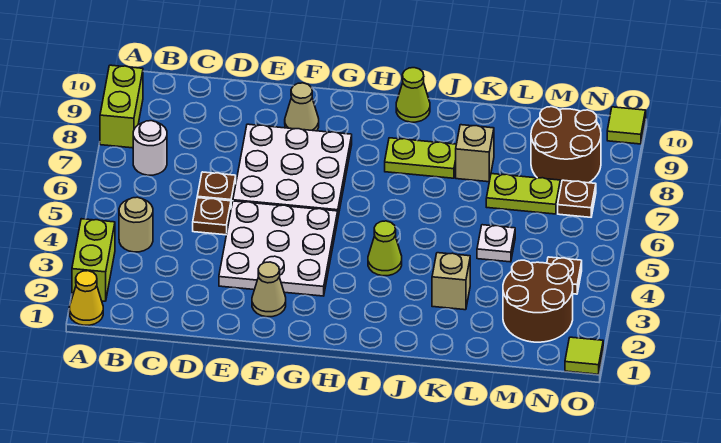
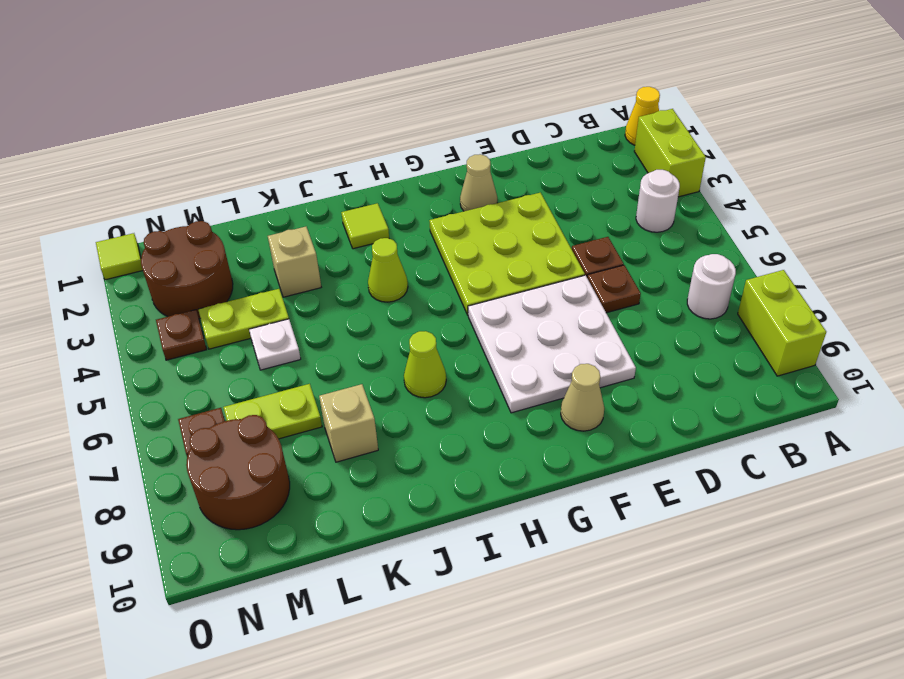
tan 1x1 round brick [119,197,153,252] -> white 1x1 round brick [636,170,680,232]
white 3x3 plate [219,201,338,296] -> lime 3x3 plate [429,193,585,315]
lime 1x2 plate [385,138,456,178] -> lime 1x2 plate moved to [198,289,289,349]
lime 1x1 cone [396,68,430,122] -> lime 1x1 cone moved to [404,331,446,398]
lime 1x1 tile [607,107,646,144] -> lime 1x1 tile moved to [341,203,389,249]

